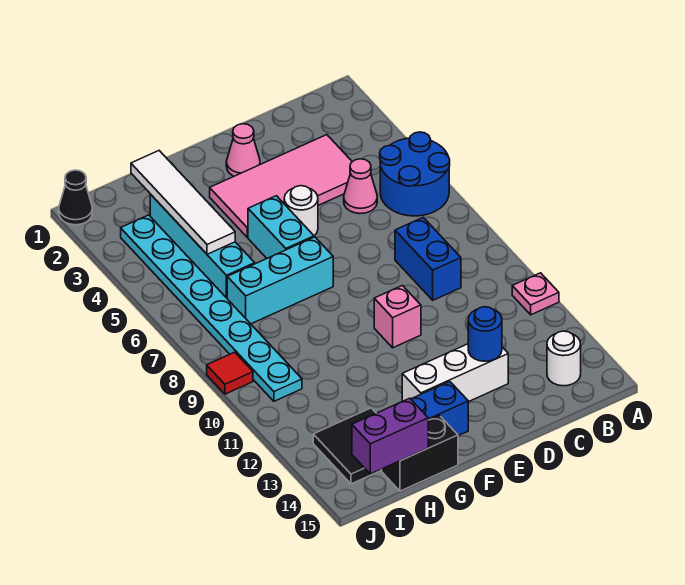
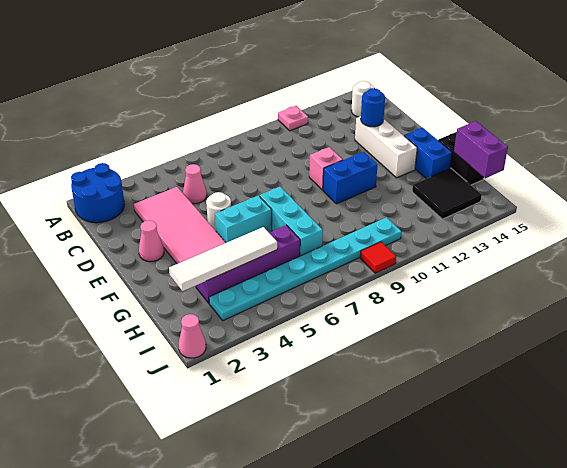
blue 2x2 round brick [380,132,450,216] -> blue 2x2 round brick moved to [71,163,124,223]
blue 1x2 brick [395,218,461,300] -> blue 1x2 brick moved to [323,152,378,204]
cyan 1x4 brick [150,194,255,298] -> purple 1x4 brick [196,225,300,303]
black 1x1 cone [59,170,92,225] -> pink 1x1 cone [179,314,206,358]

